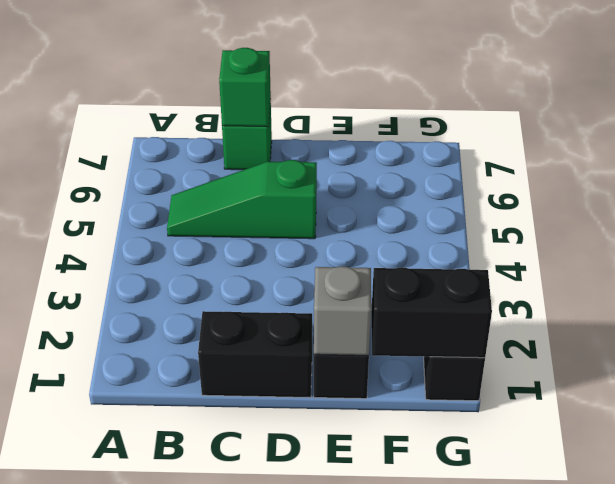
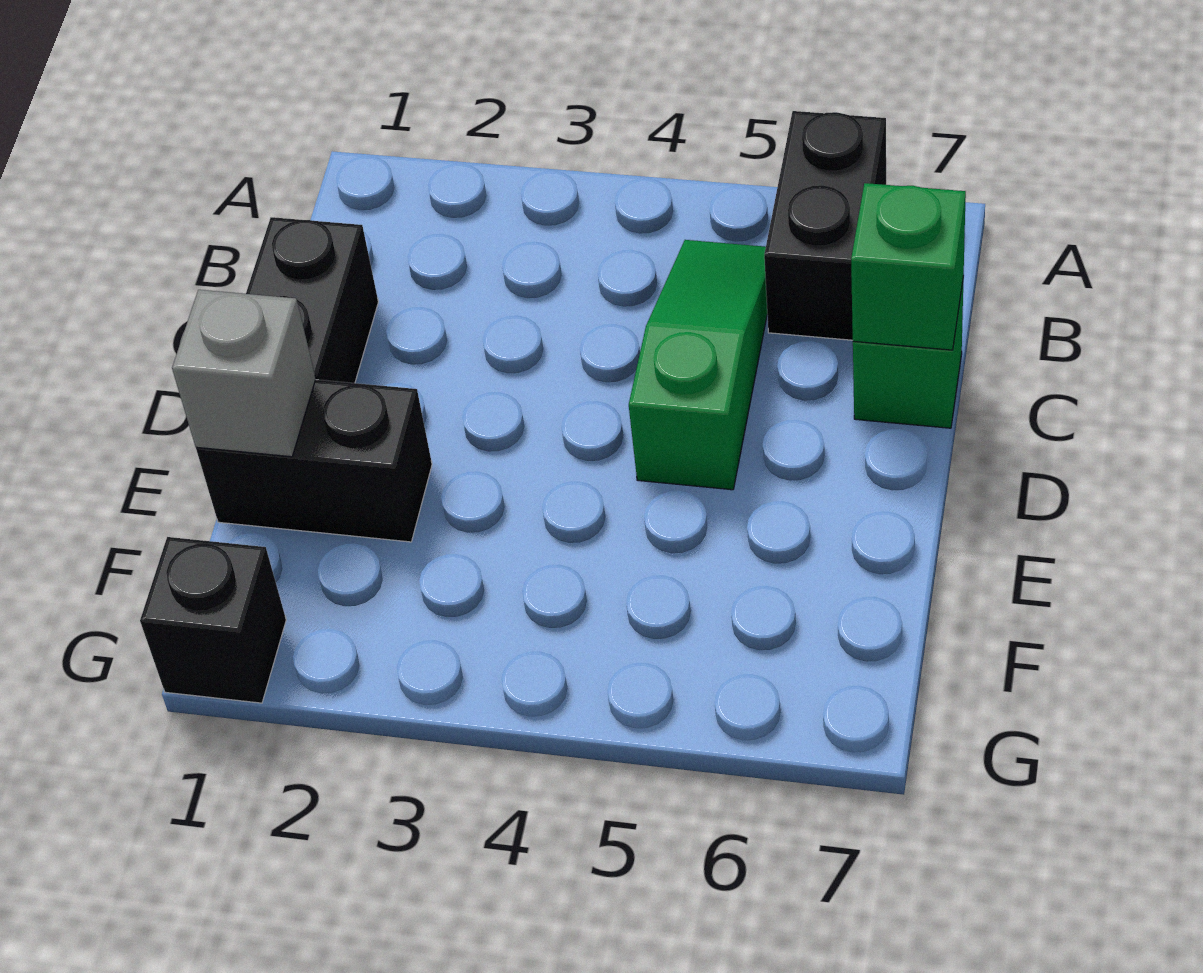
black 1x2 brick [371,268,492,358] -> black 1x2 brick moved to [764,111,886,340]

